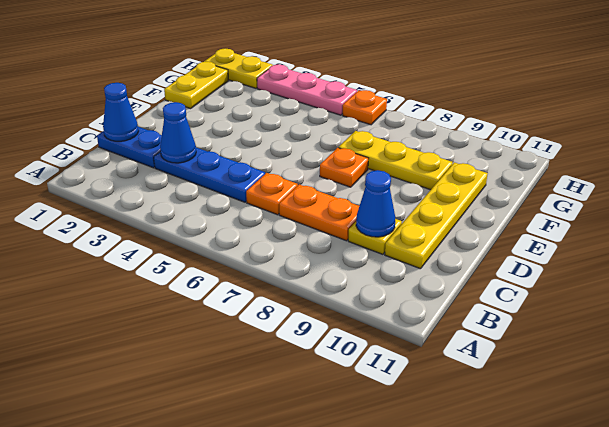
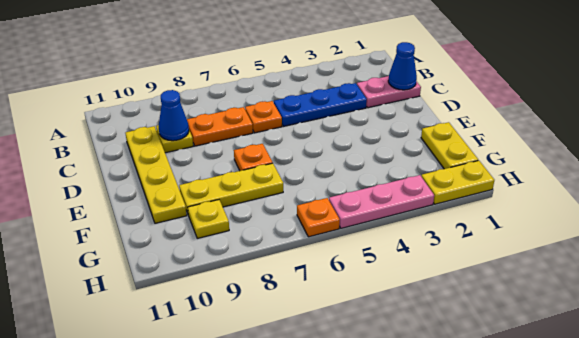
blue 1x2 plate [97,127,162,168] -> pink 1x2 plate [357,76,421,108]
blue 1x1 cone [160,102,196,163] -> none
none -> yellow 1x1 plate [188,200,229,238]

